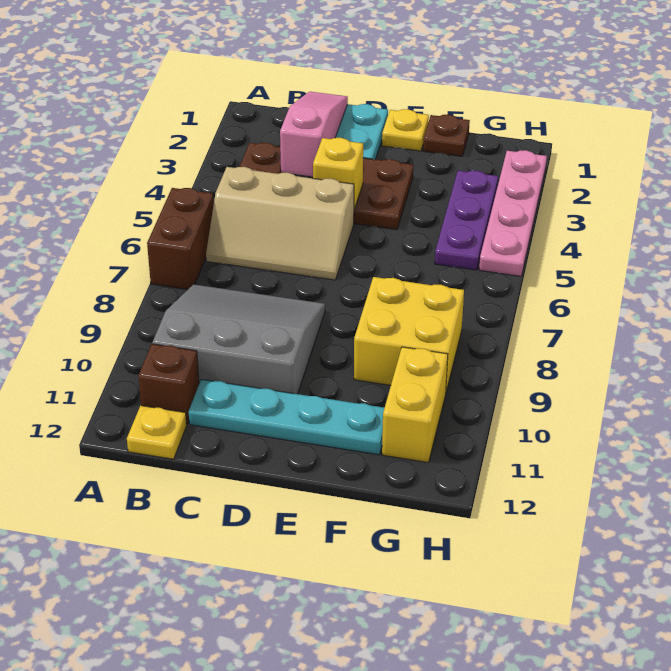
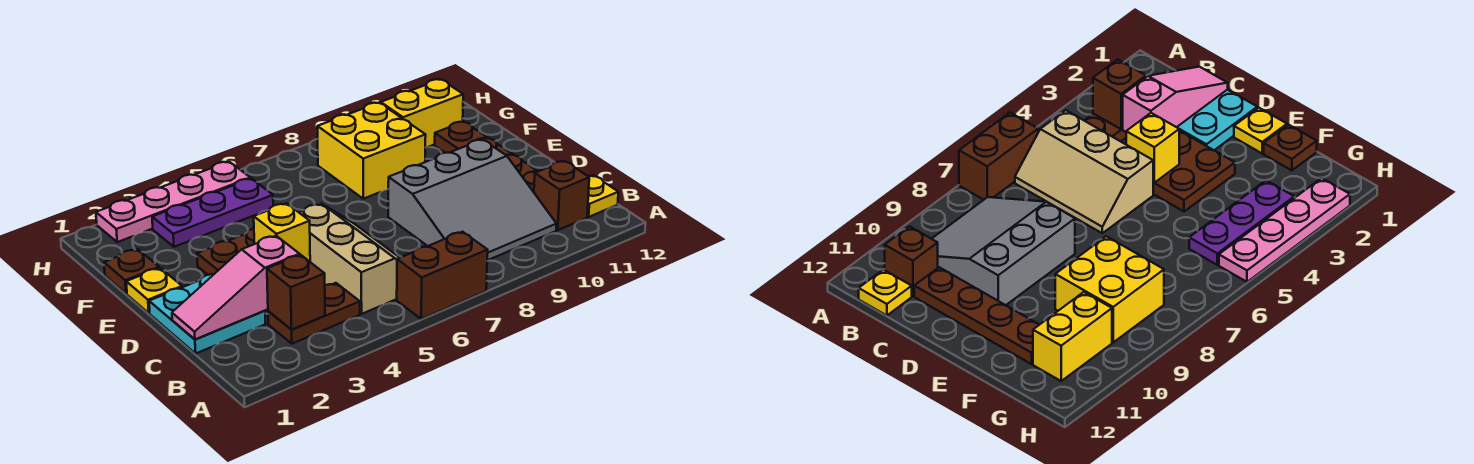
none -> brown 1x1 brick [267,255,325,330]
grey 3x3 slope [152,284,325,394] -> grey 3x3 slope turned to [388,140,557,260]
cyan 1x4 plate [189,379,384,455] -> brown 1x4 plate [435,122,538,192]

